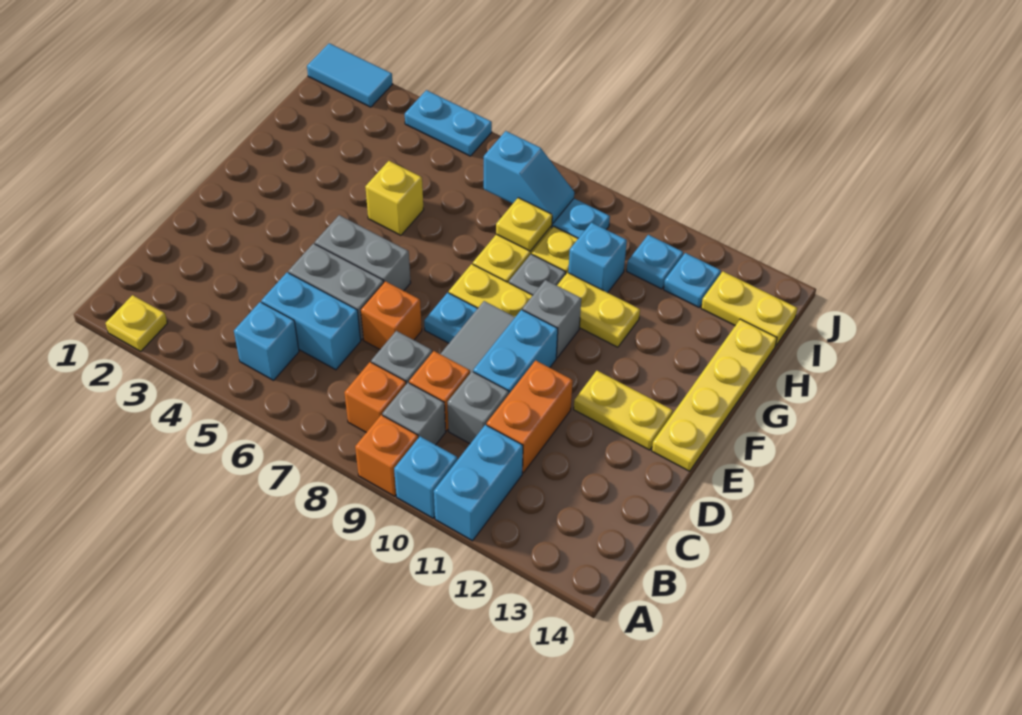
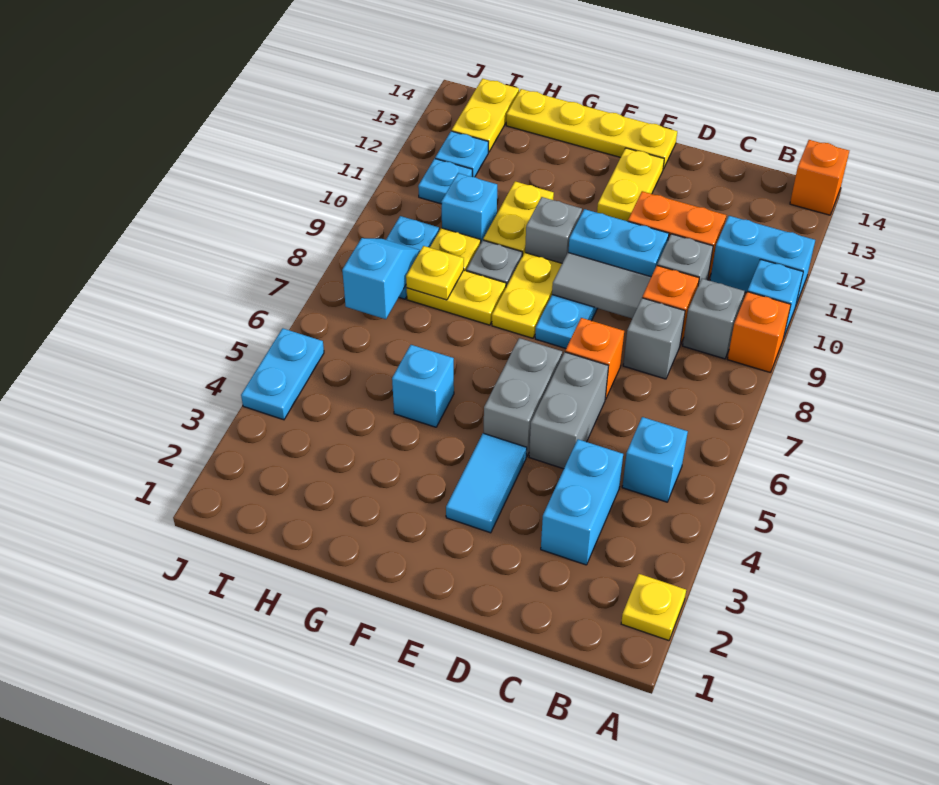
orange 1x1 brick [344,362,406,432] -> orange 1x1 brick moved to [790,140,849,215]
cyan 1x2 brick [261,272,361,370] -> cyan 1x2 brick moved to [541,439,623,565]
yellow 1x1 brick [365,161,424,235] -> cyan 1x1 brick [392,345,454,427]
cyan 1x2 tile [307,43,393,107] -> cyan 1x2 tile moved to [446,433,527,533]

